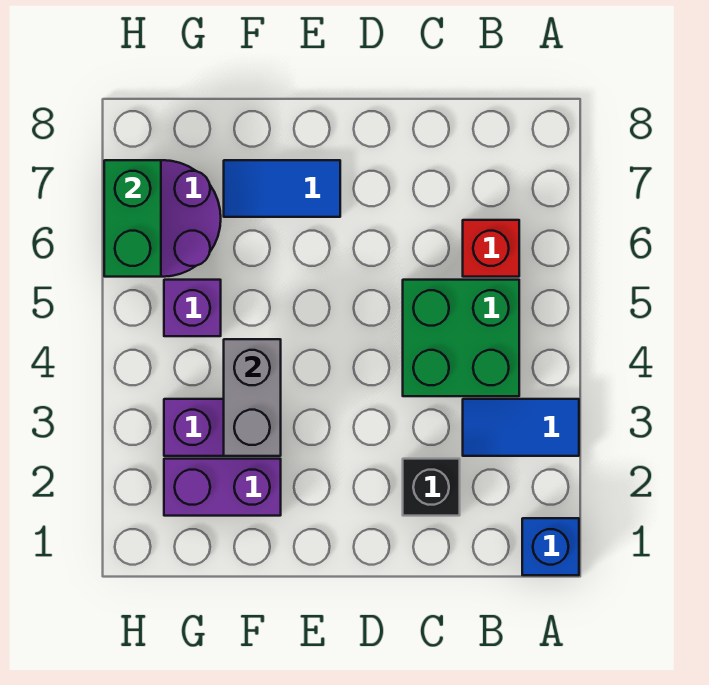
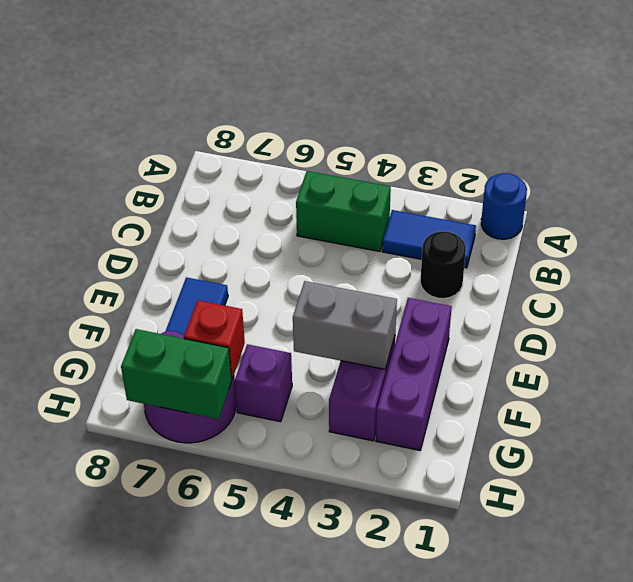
blue 1x1 brick [522,518,579,575] -> blue 1x1 round brick [481,173,527,239]
blue 1x2 tile [463,399,579,456] -> blue 1x2 tile turned to [382,210,476,268]
green 2x2 brick [403,280,519,396] -> green 1x2 brick [296,171,391,251]
red 1x1 brick [463,220,519,277] -> red 1x1 brick moved to [184,300,245,380]
black 1x1 brick [403,459,460,516] -> black 1x1 round brick [420,231,466,299]
purple 1x2 brick [164,459,281,516] -> purple 1x3 brick [376,298,452,450]

